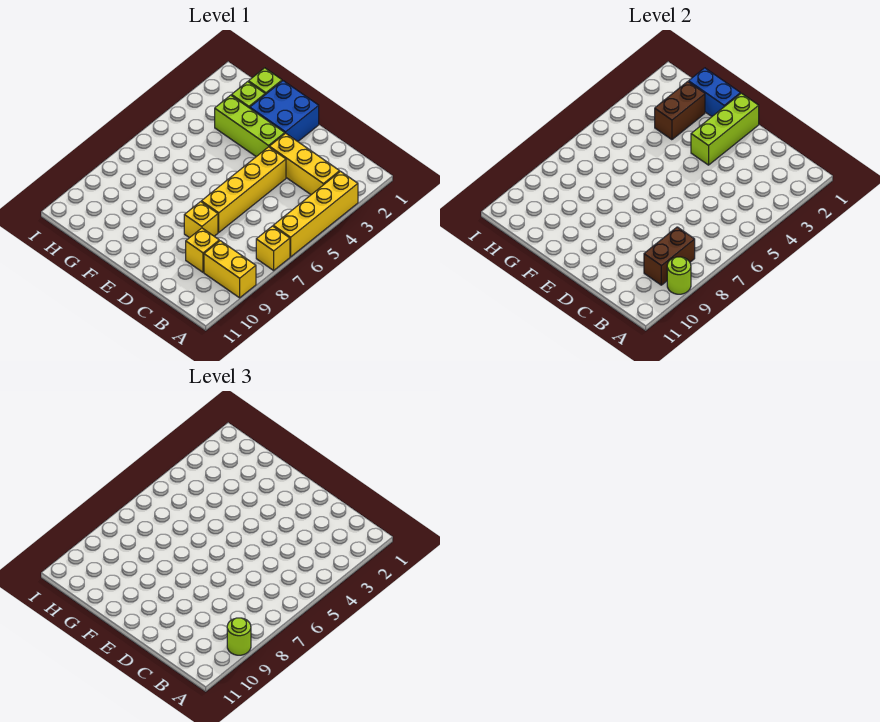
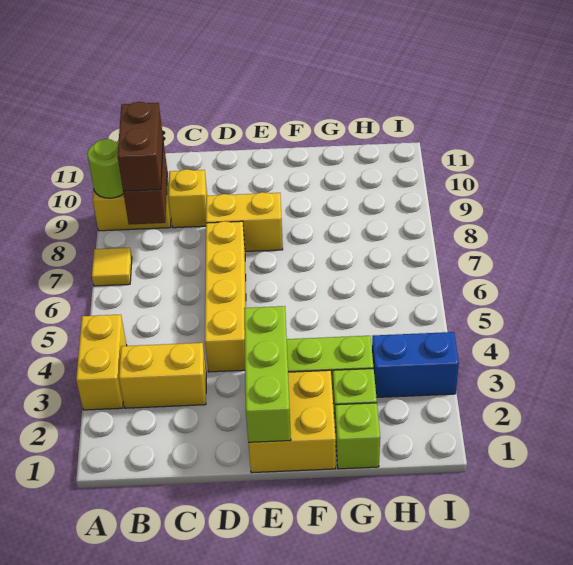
yellow 1x4 brick [273,172,358,257] -> yellow 1x2 brick [76,315,127,410]
yellow 1x1 brick [256,226,290,270] -> yellow 1x1 tile [92,248,132,286]
lime 1x1 round brick [227,618,251,655] -> none
yellow 1x3 brick [269,133,340,195] -> yellow 1x2 brick [119,343,206,408]
yellow 1x1 brick [184,202,218,238] -> yellow 1x2 brick [206,192,283,252]
blue 2x2 brick [250,81,319,141] -> yellow 2x2 brick [248,370,336,473]
blue 1x2 brick [689,68,740,116] -> blue 1x2 brick moved to [372,332,459,397]
brown 1x2 brick [655,82,705,140] -> brown 1x2 brick moved to [118,102,163,192]

